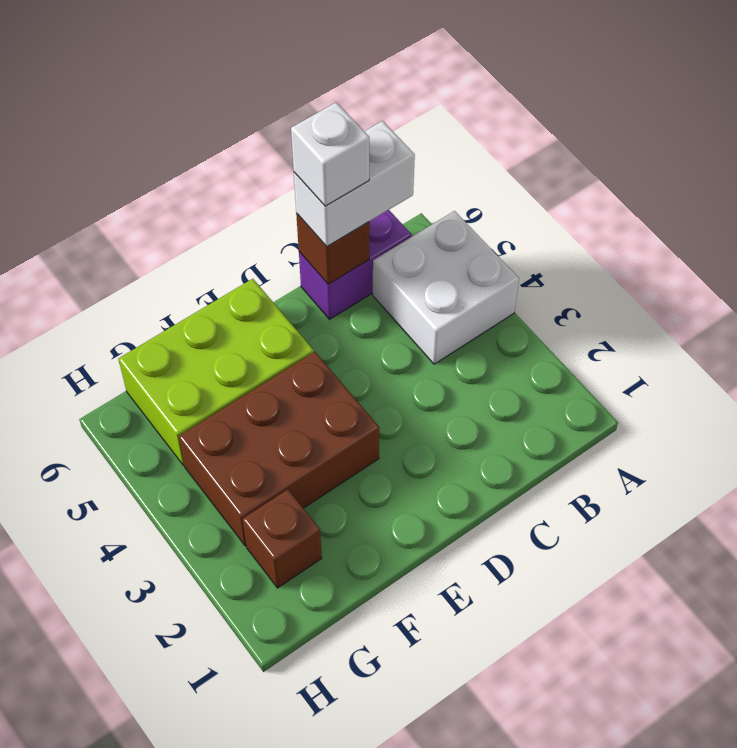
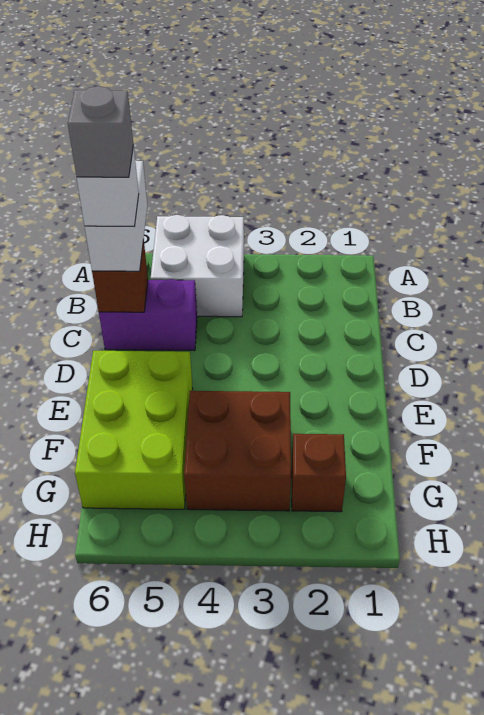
purple 1x2 brick [299,210,412,319] -> purple 1x2 brick turned to [99,279,197,351]
none -> grey 1x1 brick [68,86,133,177]
brown 2x3 brick [179,352,379,546] -> brown 2x2 brick [184,391,291,511]

